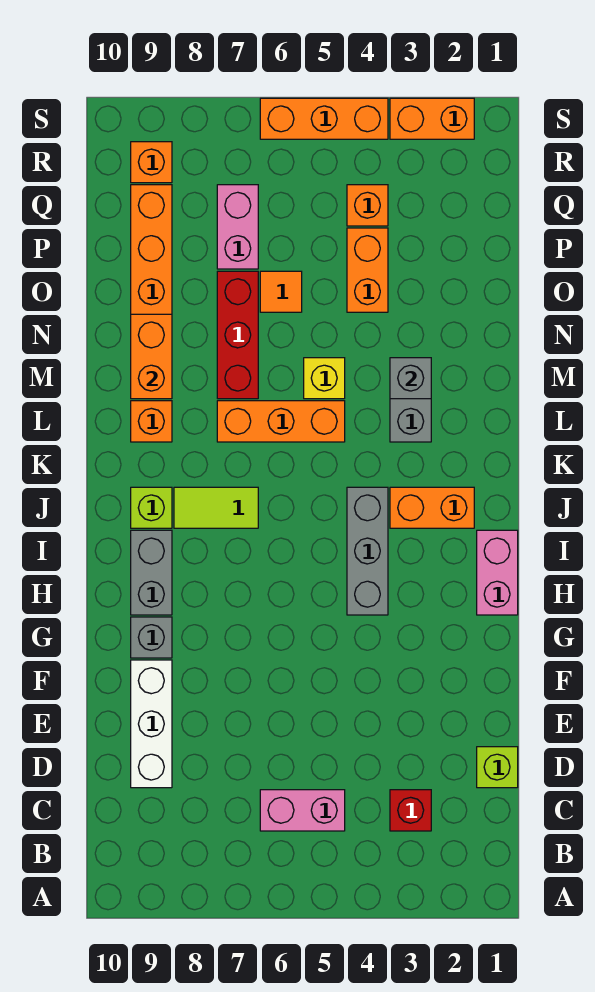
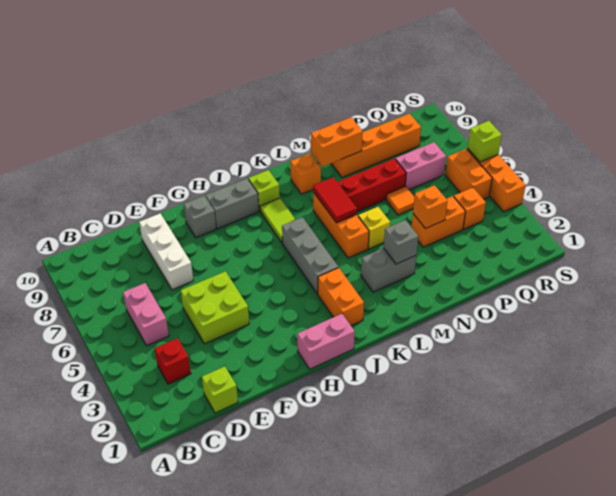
white 1x3 brick [131,660,172,788] -> white 1x3 brick turned to [139,214,193,290]
none -> lime 2x2 brick [181,271,249,344]
grey 1x3 brick [347,487,388,615] -> grey 1x3 brick turned to [282,217,338,294]
none -> red 1x2 tile [313,177,357,223]
orange 1x1 brick [131,142,172,183] -> orange 1x1 brick moved to [413,185,448,229]
orange 1x2 brick [390,98,474,139] -> orange 1x2 brick moved to [446,149,492,199]
none -> lime 1x1 brick [468,121,502,162]

